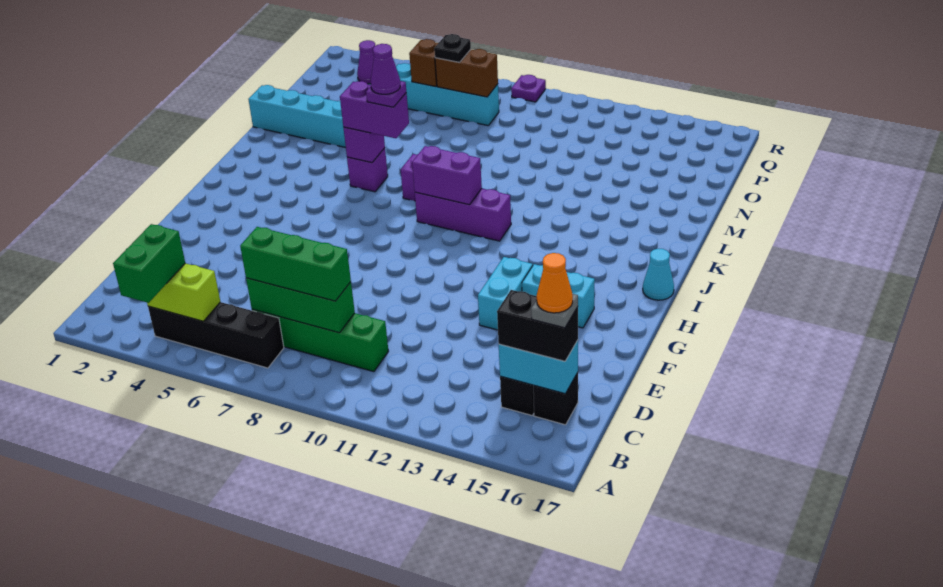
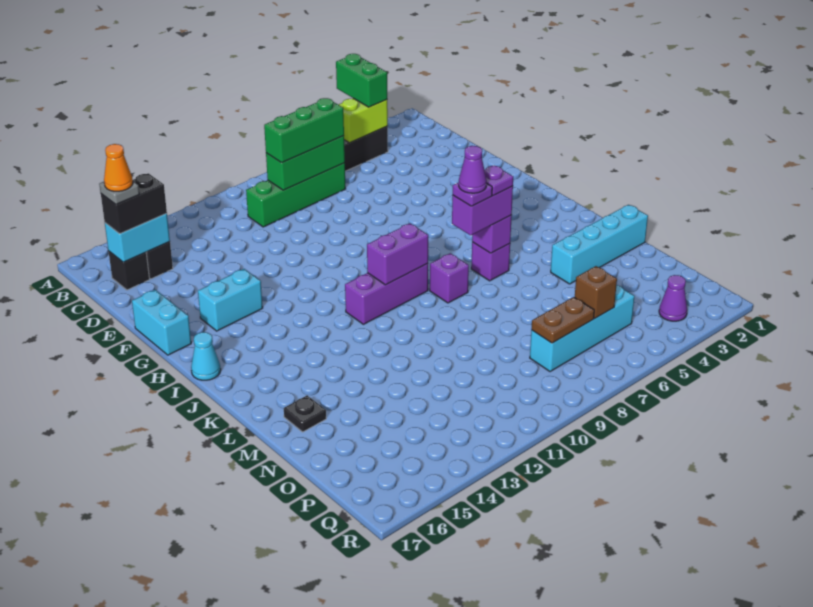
cyan 1x2 brick [478,257,533,330] -> cyan 1x2 brick moved to [132,290,191,355]
brown 1x2 brick [435,49,498,97] -> brown 1x2 plate [531,297,594,343]
black 1x1 plate [434,34,471,62] -> black 1x1 plate moved to [284,395,326,432]
purple 1x1 plate [511,75,546,102] -> purple 1x1 plate moved to [485,165,513,196]

